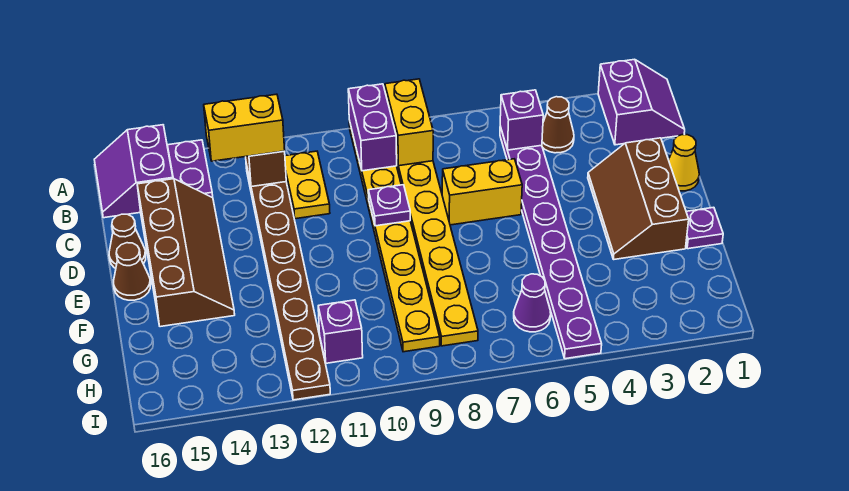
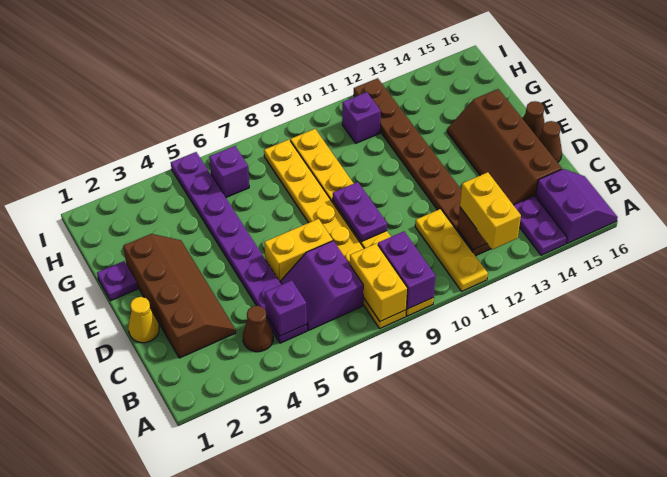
purple 2x2 slope [598,59,685,145] -> purple 2x2 slope moved to [280,241,363,331]
yellow 1x2 plate [285,151,330,219] -> yellow 1x3 plate [415,209,488,291]
yellow 1x2 brick [204,94,285,161] -> yellow 1x2 brick turned to [460,172,521,250]
brown 2x3 slope [588,138,689,259] -> brown 2x4 slope [123,234,236,358]
purple 1x1 plate [368,185,410,226] -> purple 1x2 plate [333,182,387,242]
purple 1x1 cone [514,274,551,332] -> purple 1x1 brick [209,146,249,197]

